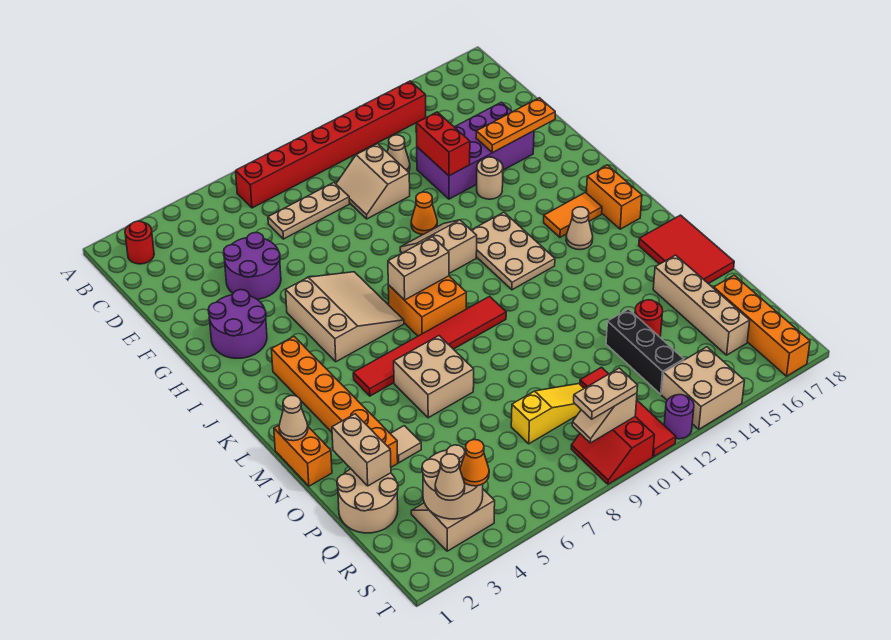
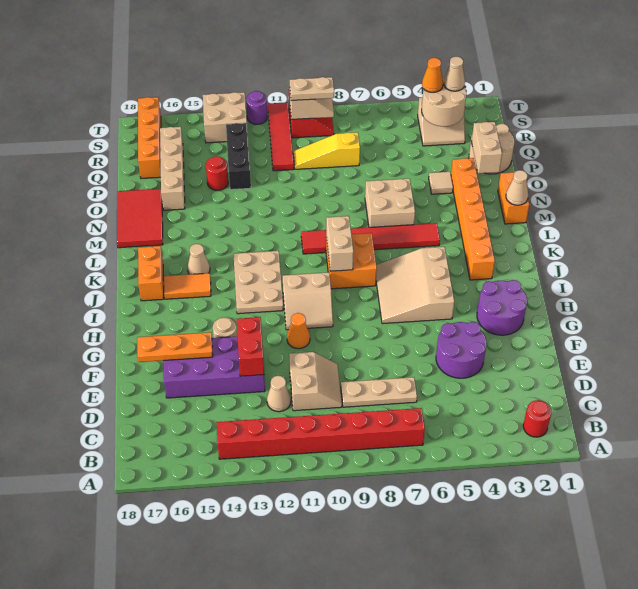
tan 1x2 brick [388,237,449,300] -> tan 1x2 brick turned to [326,216,354,271]

